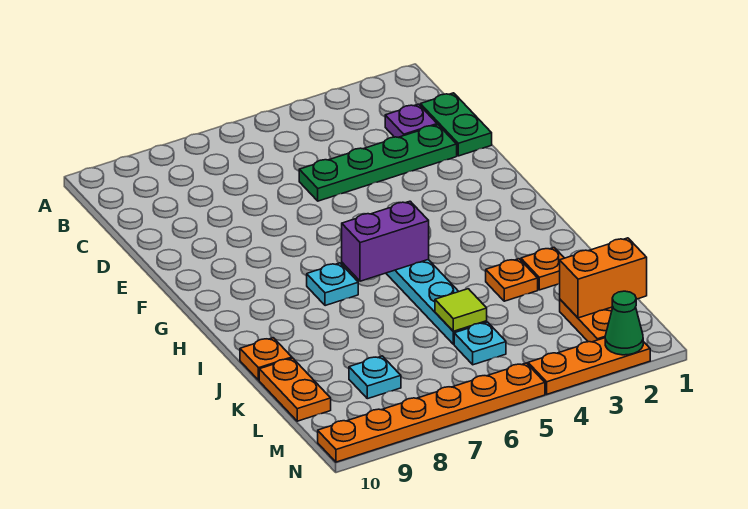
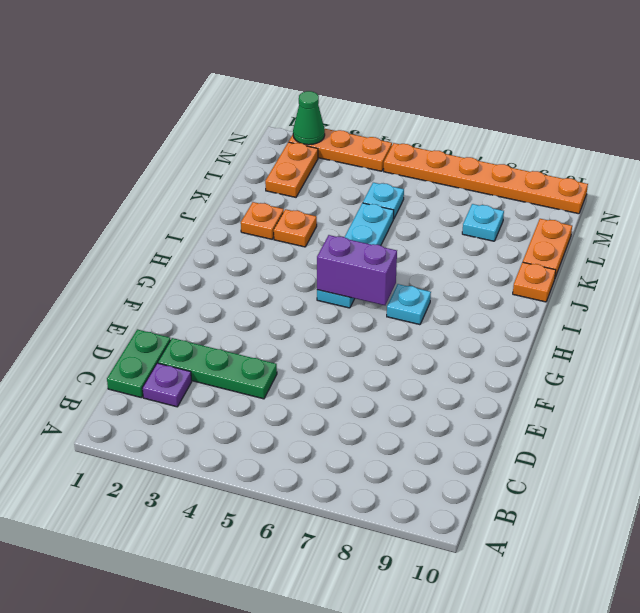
green 1x4 plate [299,125,457,201] -> green 1x3 plate [158,338,277,399]
lime 1x1 tile [435,289,487,331] -> none
orange 1x2 brick [560,238,647,318] -> none

